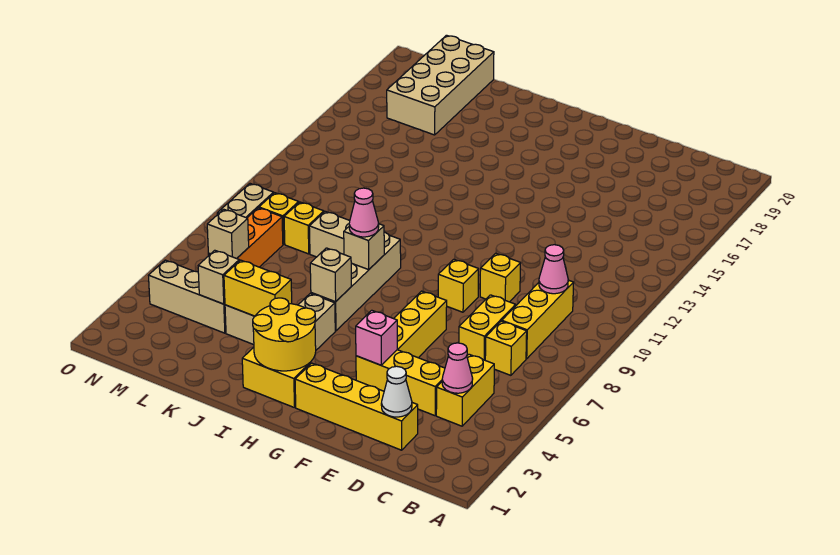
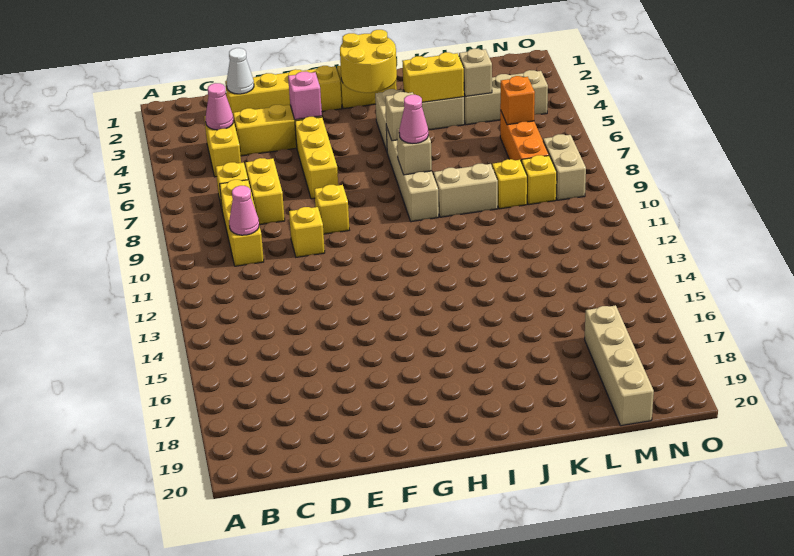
tan 2x4 brick [387,35,494,135] -> tan 1x4 brick [585,305,654,426]
tan 1x1 brick [207,209,249,259] -> orange 1x1 brick [500,76,535,125]

